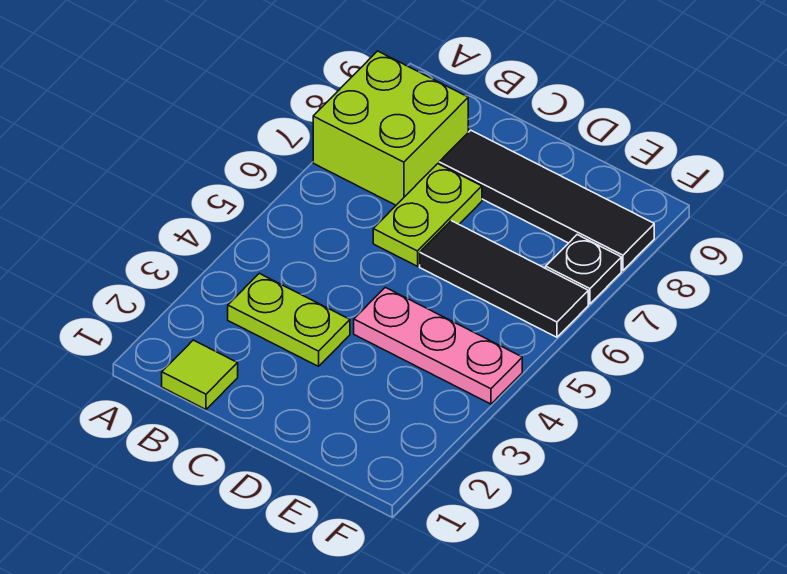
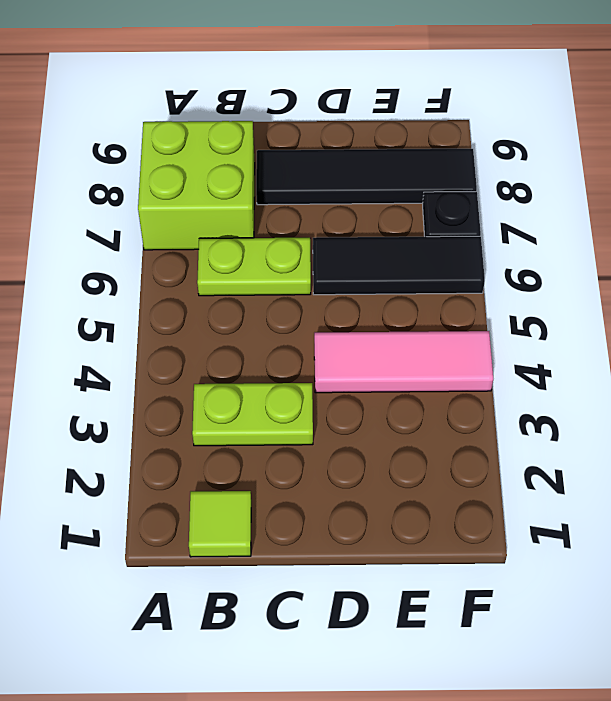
lime 1x2 plate [373,164,482,266] -> lime 1x2 plate turned to [197,238,311,296]
pink 1x3 plate [354,287,522,404] -> pink 1x3 tile [314,331,493,393]

